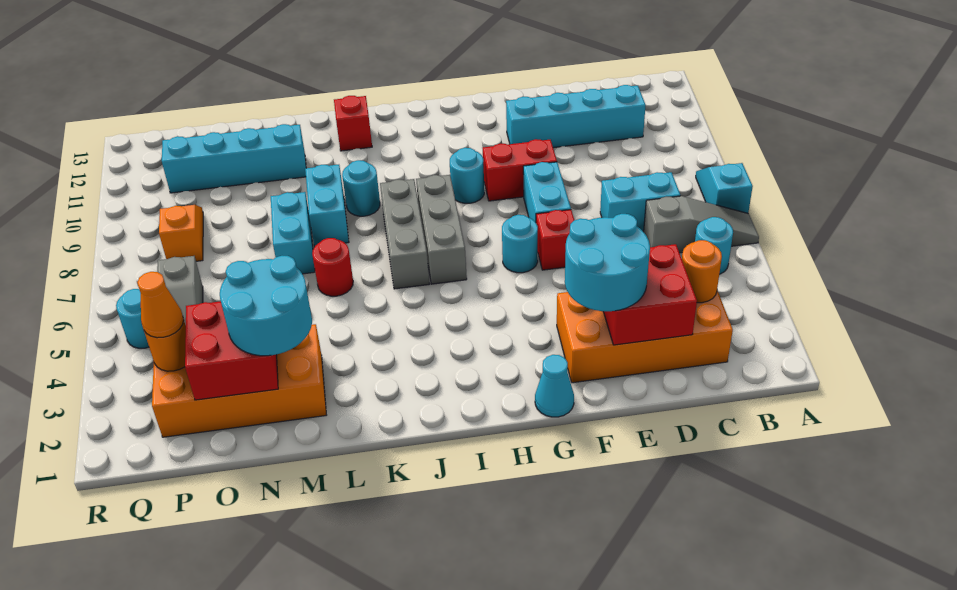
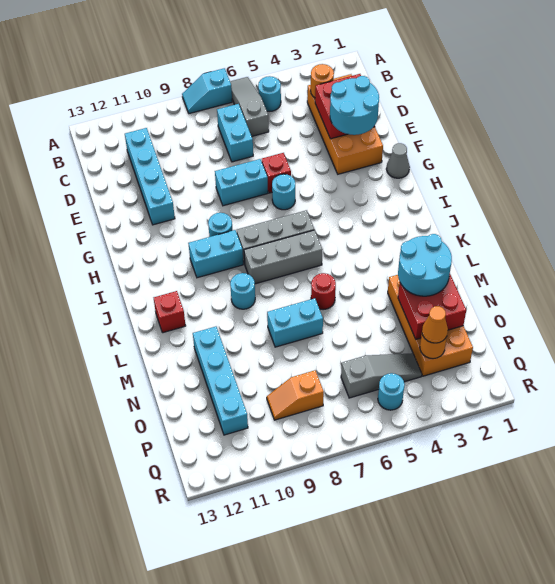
red 1x2 brick [483,139,557,201] -> none
cyan 1x1 cone [535,355,574,417] -> grey 1x1 cone [387,143,410,178]
cyan 1x2 brick [305,165,349,247] -> cyan 1x2 brick moved to [188,230,243,278]

